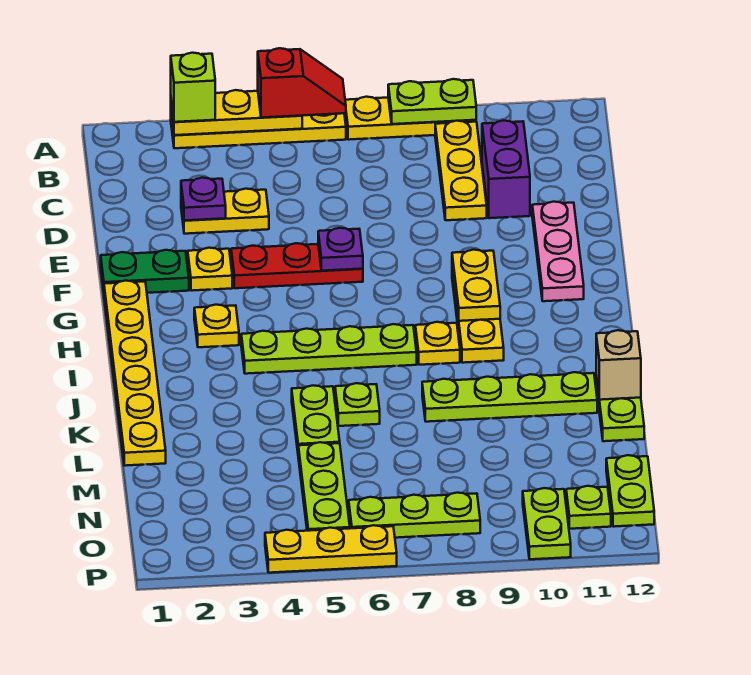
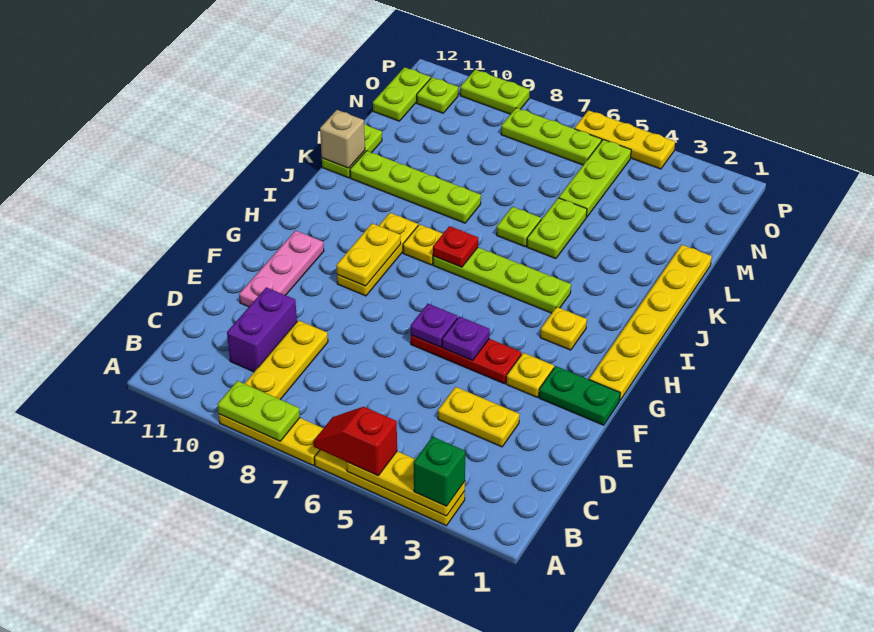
lime 1x1 brick [171,53,215,122] -> green 1x1 brick [414,437,465,506]
purple 1x1 plate [181,178,226,221] -> purple 1x1 plate moved to [442,316,490,360]
none -> red 1x1 plate [433,226,478,267]
lime 1x2 plate [523,488,571,559] -> lime 1x2 plate turned to [460,70,530,114]

